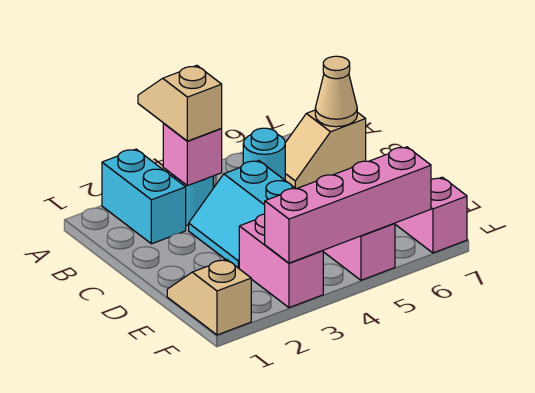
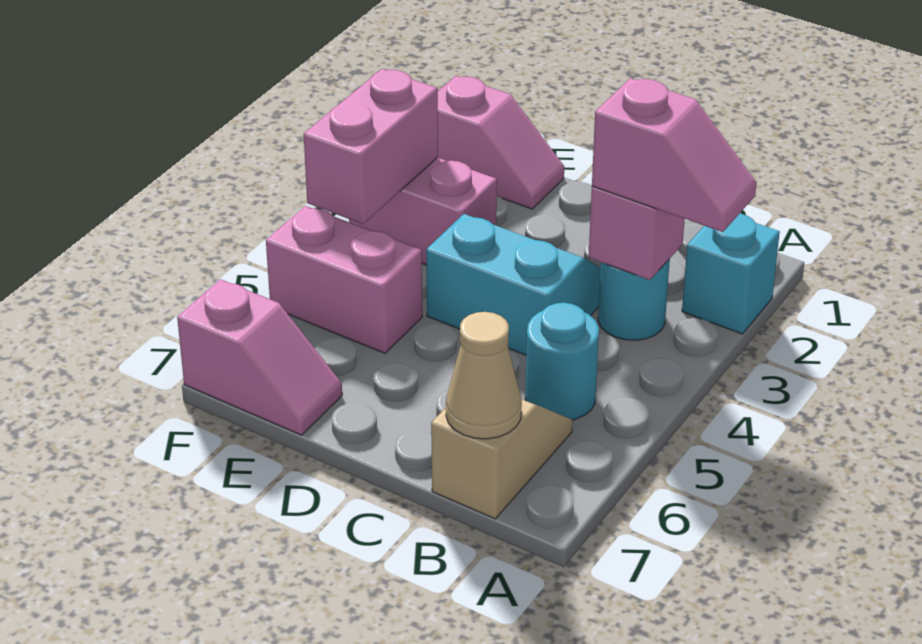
cyan 1x2 brick [102,149,186,244] -> cyan 1x1 brick [682,214,780,334]
tan 1x2 slope [138,65,222,141] -> pink 1x2 slope [592,78,757,232]
tan 1x2 slope [167,259,251,335] -> pink 1x2 slope [438,76,564,209]
pink 1x4 brick [265,147,431,263] -> pink 1x2 brick [304,69,438,224]

